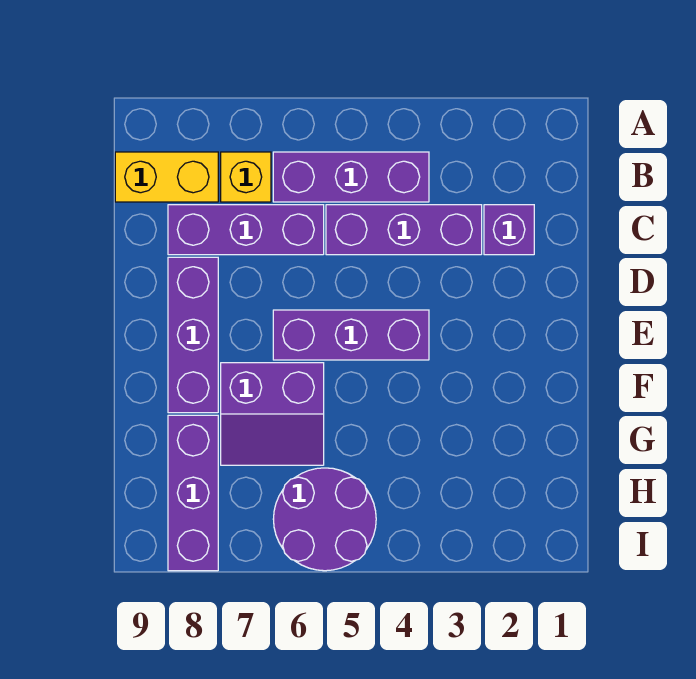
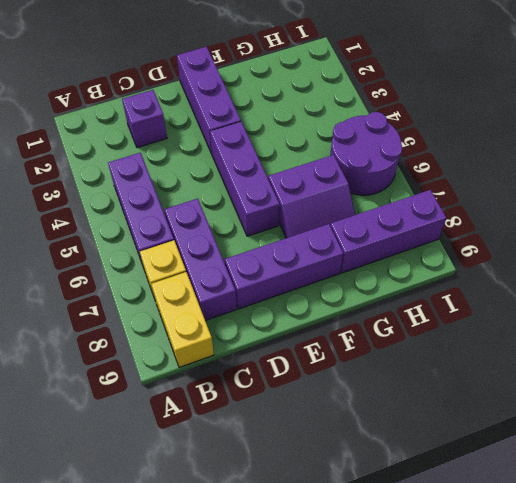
purple 1x3 brick [326,205,482,255] -> purple 1x3 brick moved to [177,47,241,154]
purple 2x2 slope [221,363,324,465] -> purple 2x2 slope turned to [268,155,356,238]

